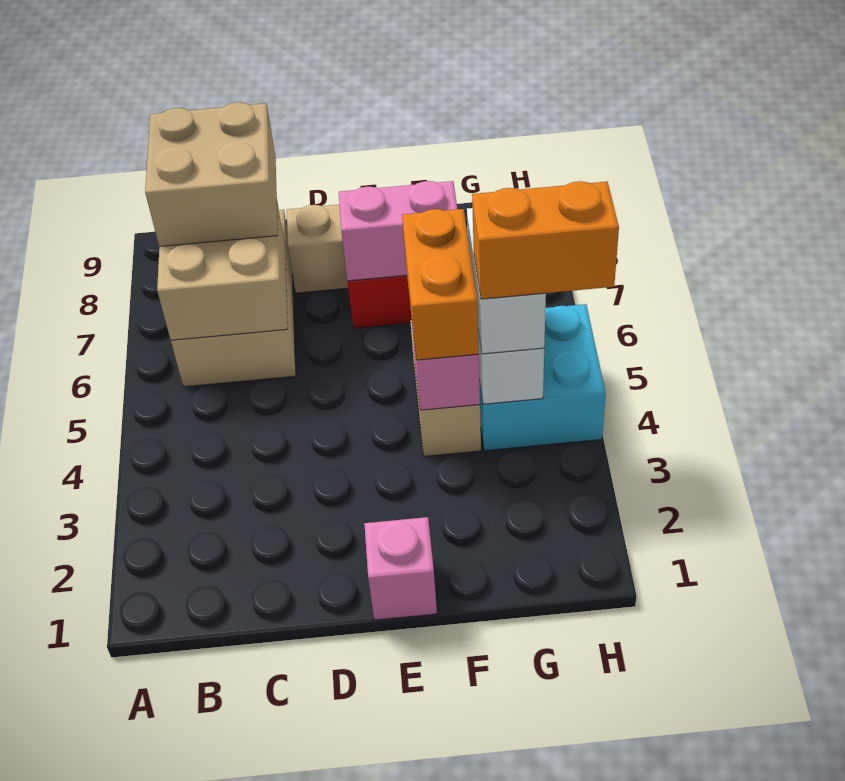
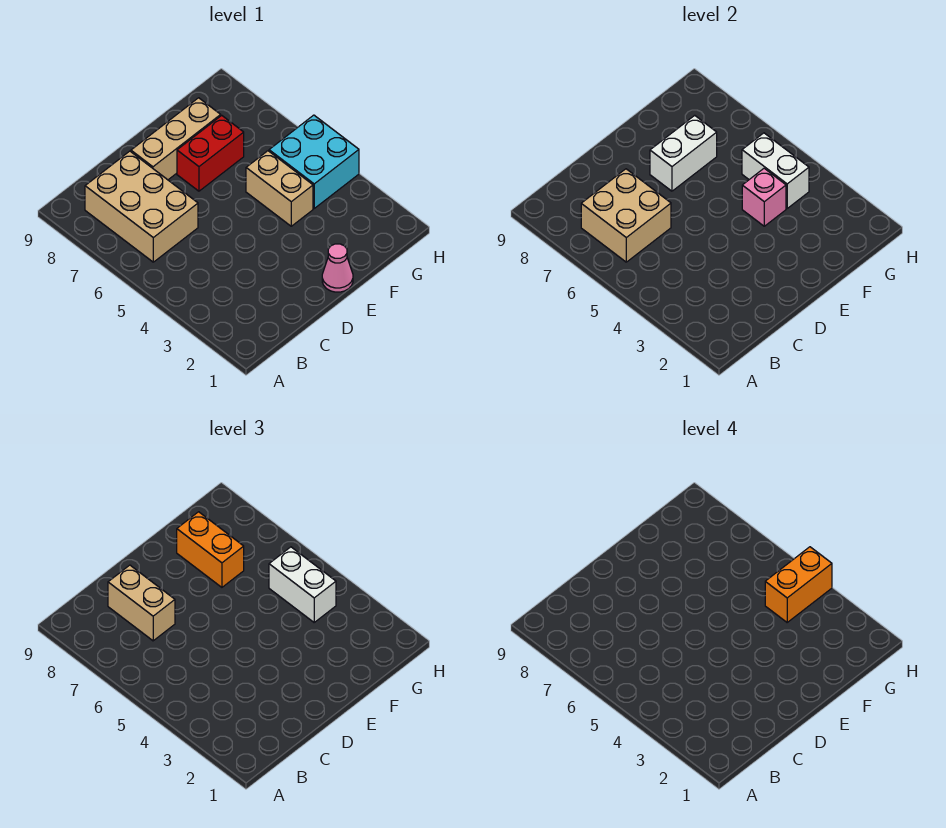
tan 2x2 brick [145,102,278,247] -> tan 1x2 brick [108,565,175,641]
pink 1x1 brick [364,517,437,620] -> pink 1x1 cone [322,244,353,292]
pink 1x2 brick [339,181,457,281] -> white 1x2 brick [650,115,717,191]
orange 1x2 brick [402,209,479,360] -> orange 1x2 brick moved to [177,512,244,587]

